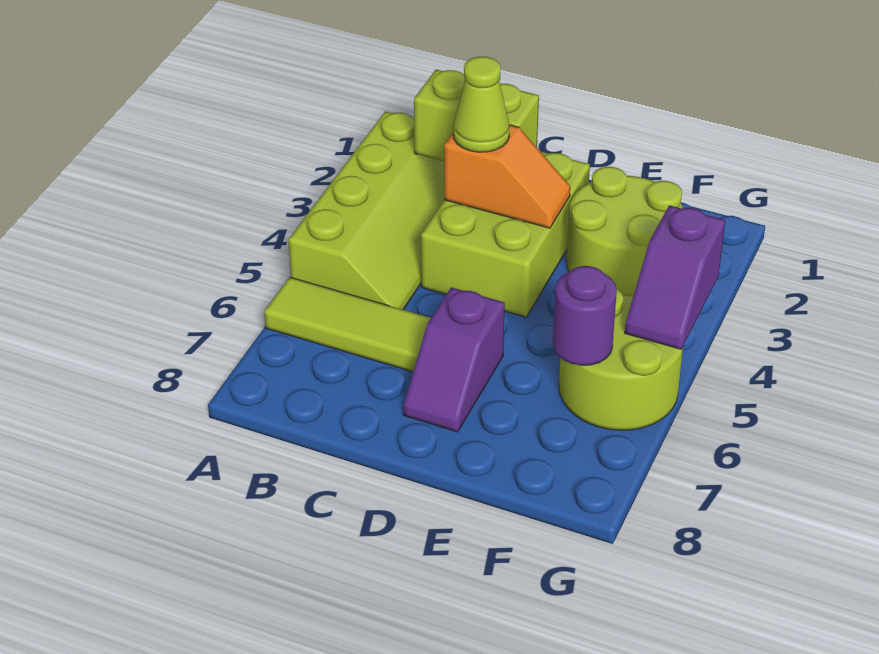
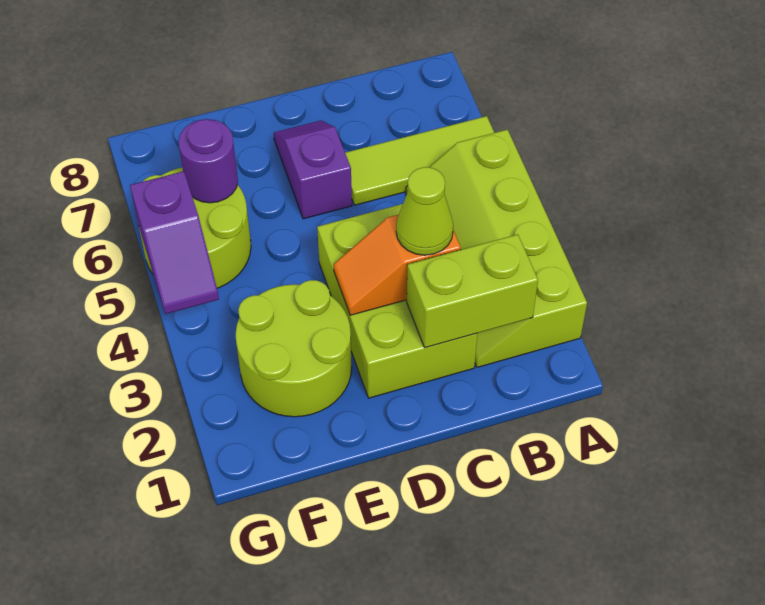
purple 1x2 slope [625,205,725,349] -> purple 1x2 slope turned to [130,171,219,314]

